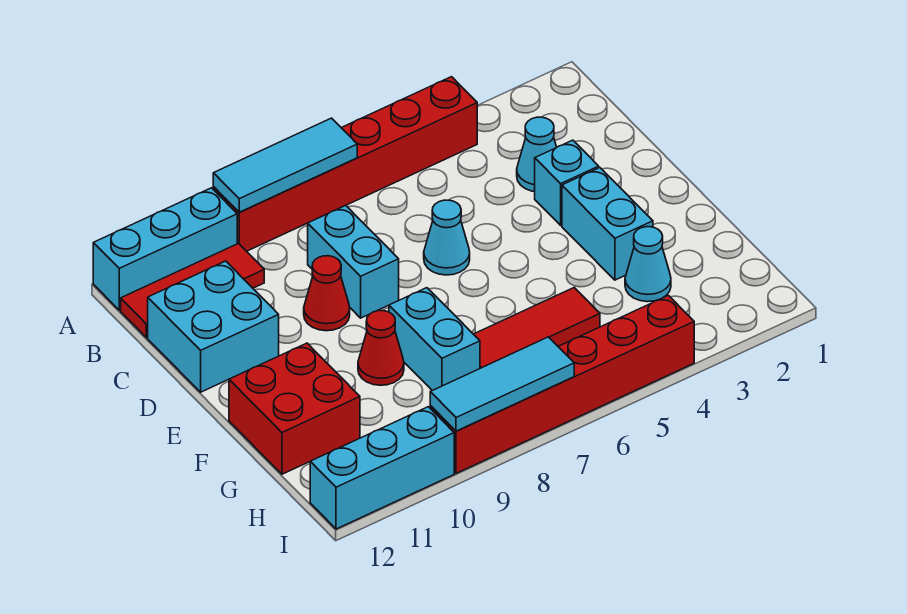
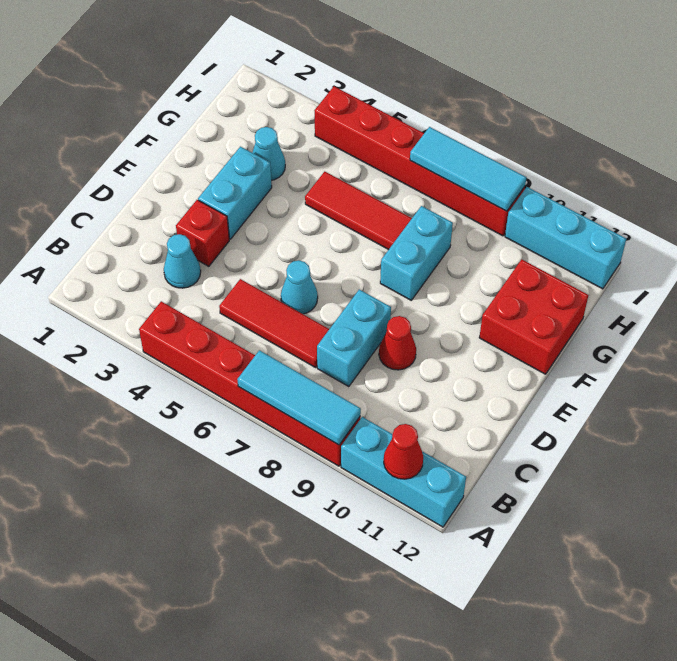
red 1x3 tile [121,243,264,338] -> red 1x3 tile moved to [219,279,329,367]
cyan 2x2 brick [148,261,279,392] -> none
cyan 1x1 brick [535,140,599,225] -> red 1x1 brick [176,200,229,266]
red 1x1 cone [358,310,404,385] -> red 1x1 cone moved to [384,424,423,479]

